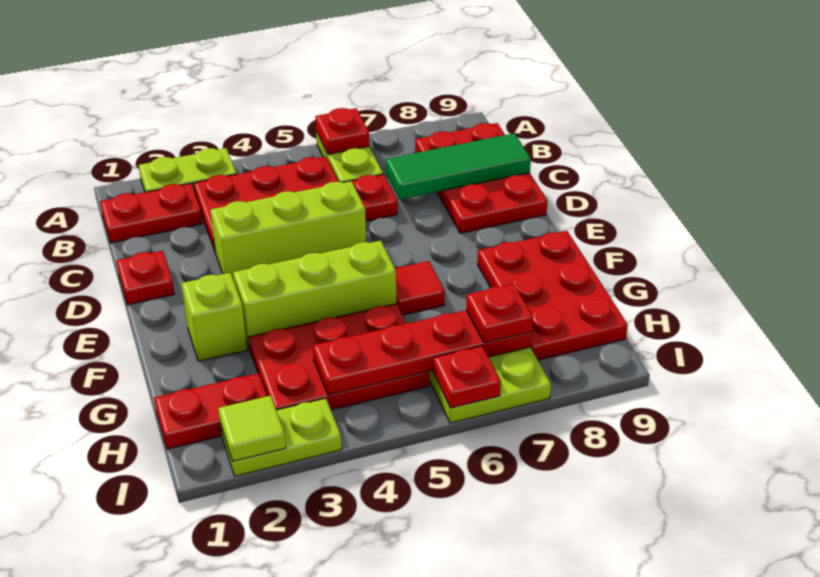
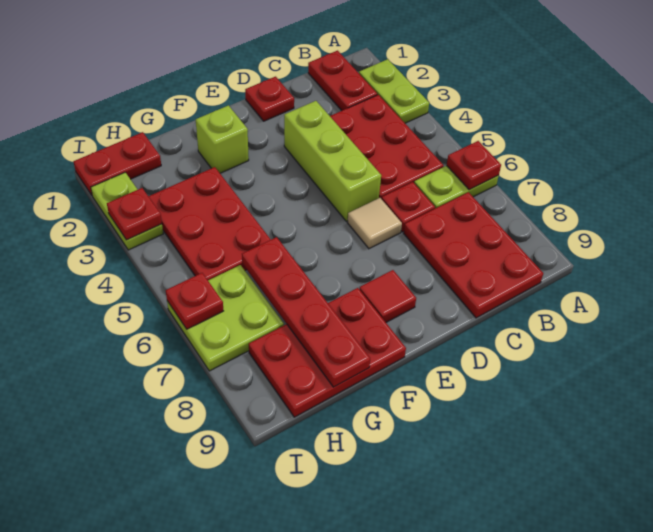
red 2x3 plate [415,123,548,233] -> red 2x3 plate turned to [404,192,543,318]
green 1x3 tile [386,133,531,199] -> none
none -> tan 1x1 tile [347,198,402,249]
lime 1x3 brick [233,241,396,349] -> none
red 1x1 tile [395,261,445,315] -> red 1x1 tile moved to [359,270,416,322]
red 1x2 plate [154,373,267,449] -> red 1x2 plate turned to [73,132,161,195]
red 1x4 plate [313,310,532,395] -> red 1x4 plate moved to [242,237,370,387]
red 1x1 plate [466,284,533,343] -> red 1x1 plate moved to [107,188,162,240]
lime 1x1 tile [218,396,286,461] -> none

